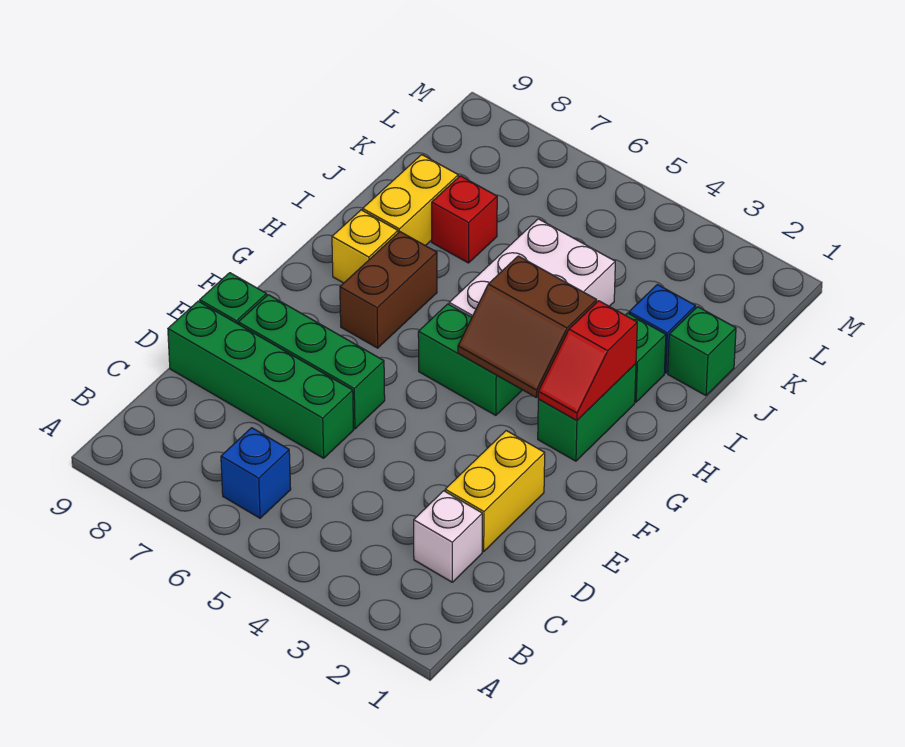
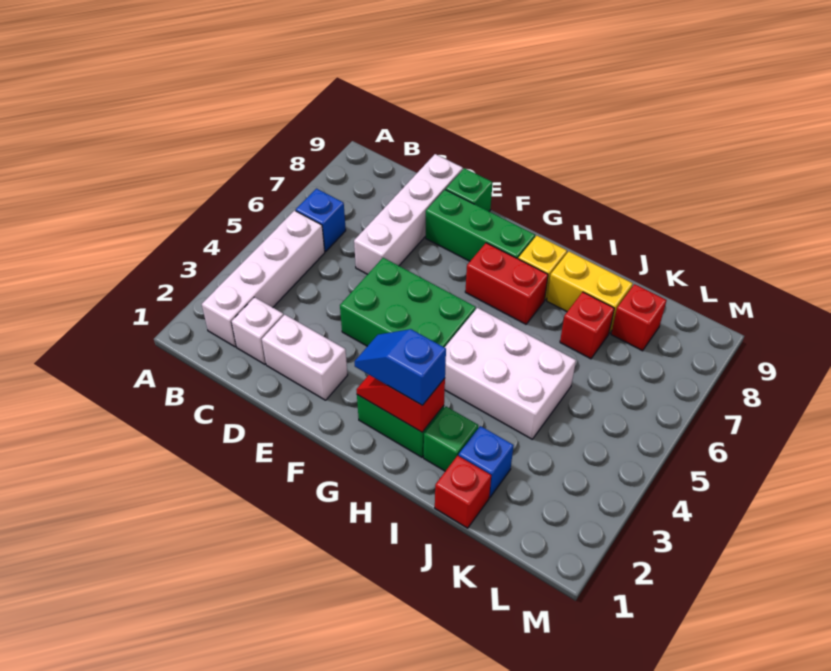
none -> white 1x4 brick [202,211,325,347]
yellow 1x2 brick [445,431,545,552] -> white 1x2 brick [262,315,348,400]
green 1x4 brick [168,301,354,458] -> white 1x4 brick [354,154,463,274]
green 1x3 brick [238,295,385,429] -> green 1x3 brick turned to [426,190,535,261]
none -> blue 1x2 slope [354,329,446,405]
brown 2x2 slope [458,256,597,397] -> none
green 1x2 brick [418,304,522,415] -> green 2x3 brick [340,258,476,347]
brown 1x2 brick [340,232,437,348] -> red 1x2 brick [465,243,548,324]
green 1x1 brick [668,307,736,396] -> red 1x1 brick [435,456,491,528]
none -> red 1x1 brick [611,284,667,351]

